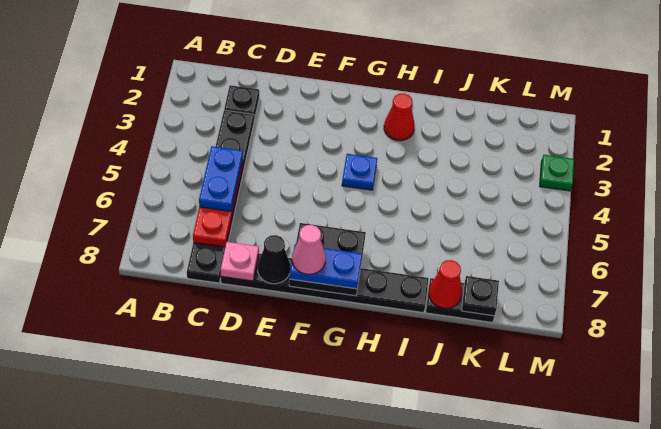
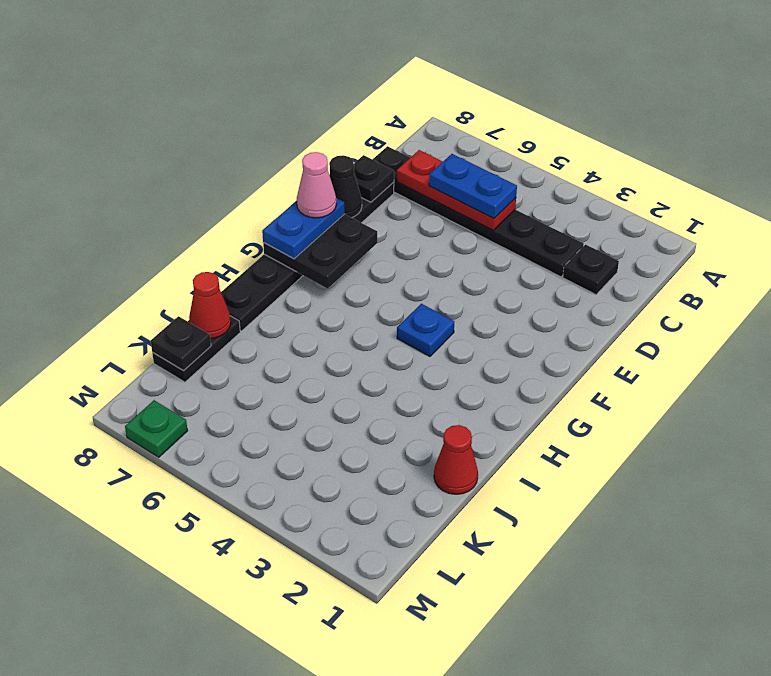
pink 1x1 plate [221,242,259,281] -> black 1x1 plate [354,155,394,202]
red 1x1 cone [384,94,415,141] -> red 1x1 cone moved to [434,425,478,494]
green 1x1 plate [540,155,574,191] -> green 1x1 plate moved to [125,400,188,457]

